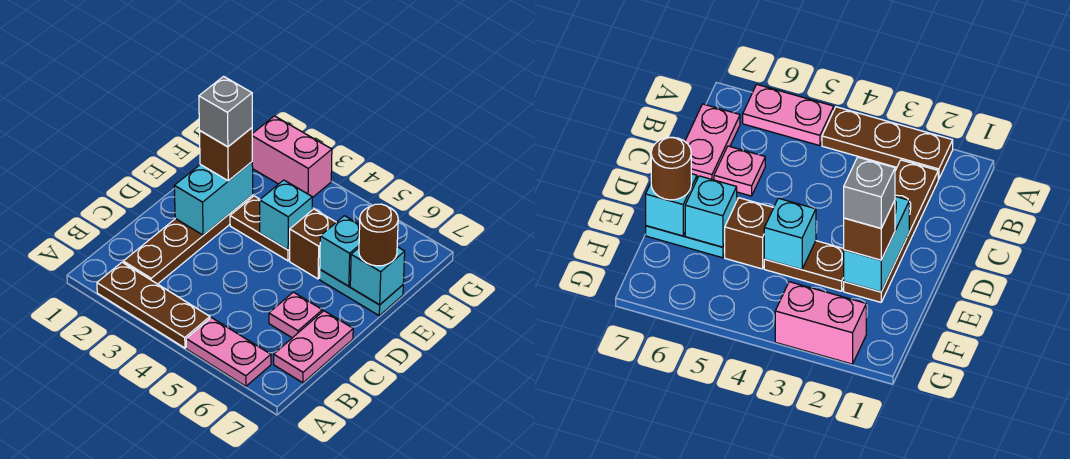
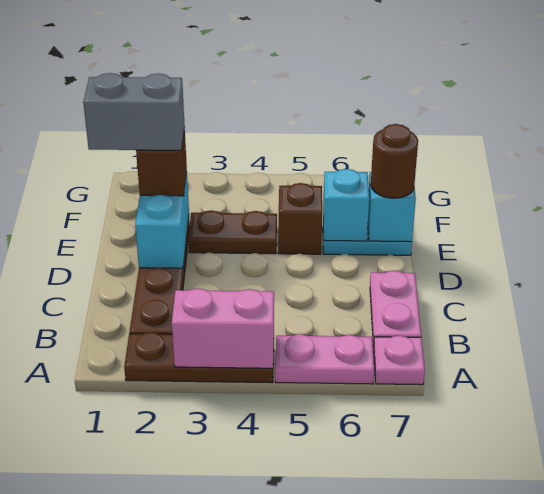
pink 1x1 plate [269,292,322,338] -> pink 1x1 plate moved to [374,336,425,385]
grey 1x1 brick [199,76,252,147] -> grey 1x2 brick [83,73,185,151]
cyan 1x1 brick [260,180,312,250] -> none
pink 1x2 brick [252,116,332,198] -> pink 1x2 brick moved to [172,288,274,368]

